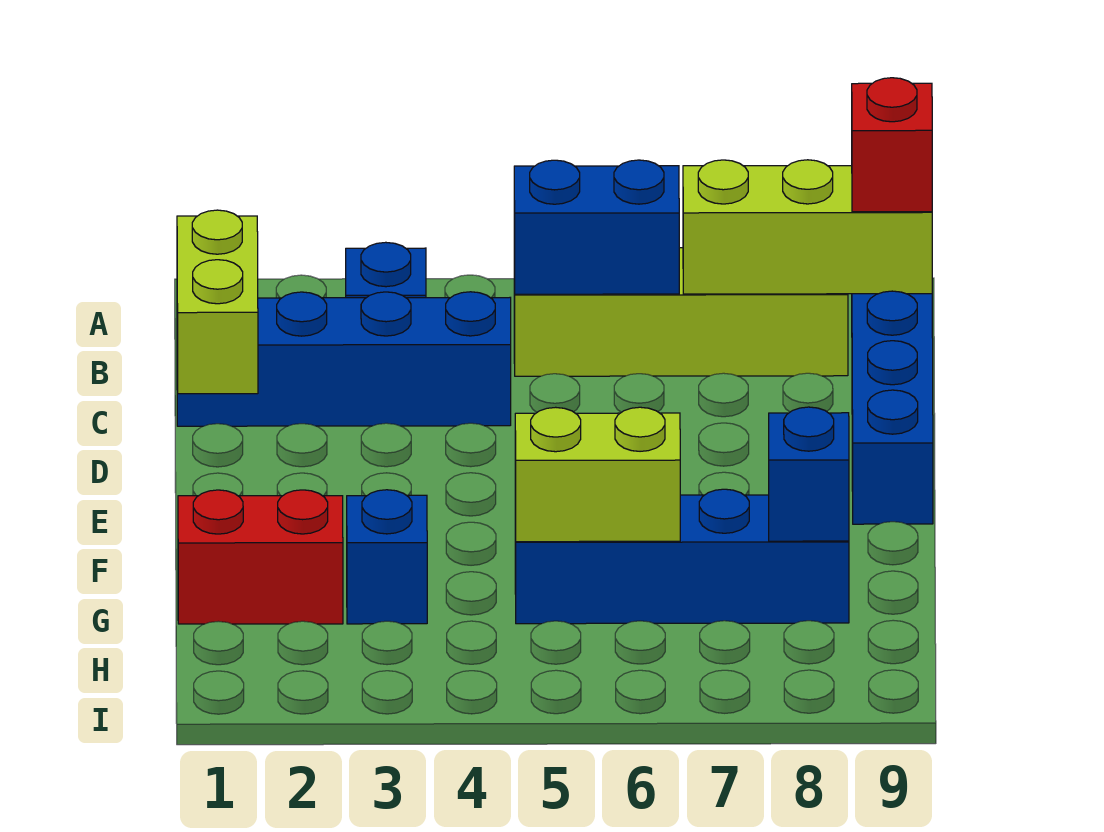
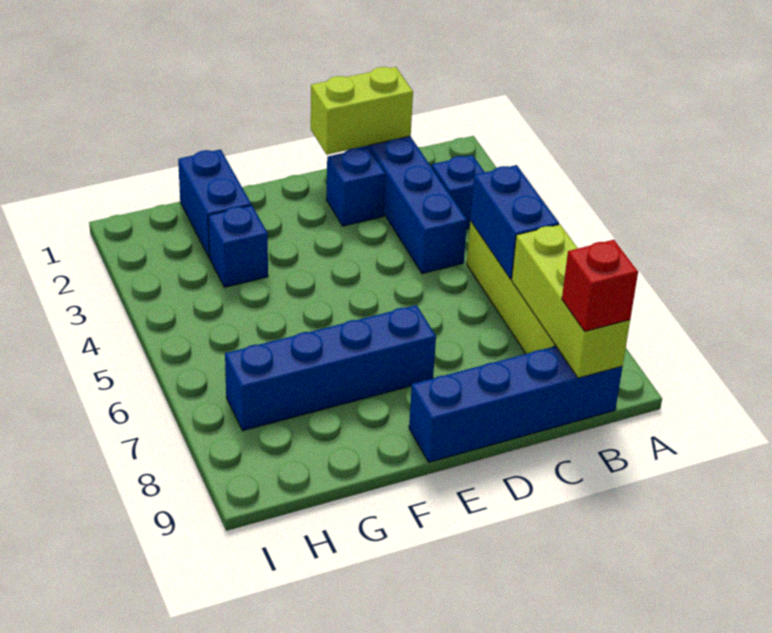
red 1x2 brick [178,490,343,624] -> blue 1x2 brick [178,149,251,258]
blue 1x4 brick [515,489,849,624] -> blue 1x4 brick turned to [225,305,436,431]
lime 1x2 brick [515,407,680,542] -> none
blue 1x1 brick [769,407,849,541] -> blue 1x1 brick moved to [326,147,385,226]

